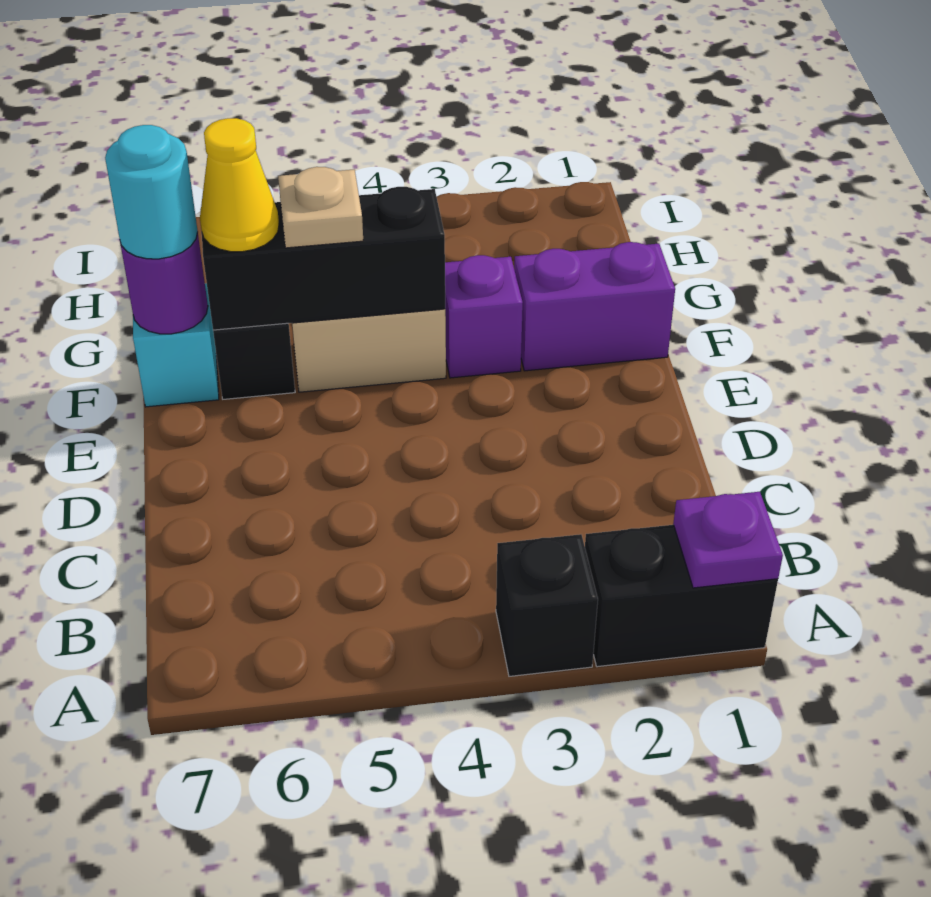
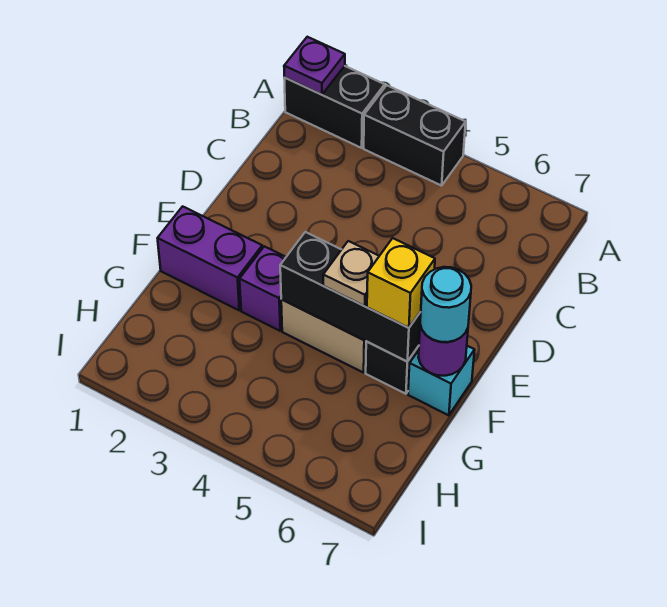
black 1x1 brick [496,534,598,676] -> black 1x2 brick [364,85,466,186]
yellow 1x1 cone [200,118,279,252] -> yellow 1x1 brick [367,238,435,328]

